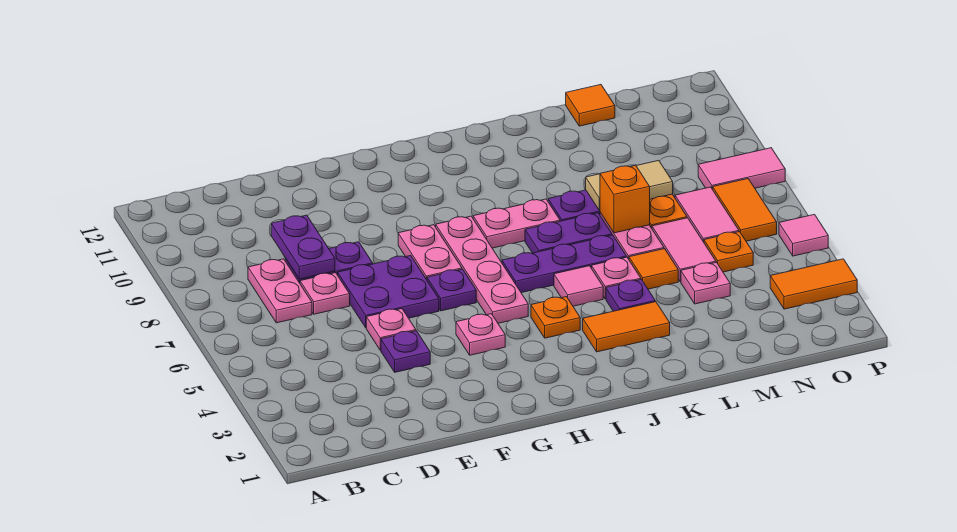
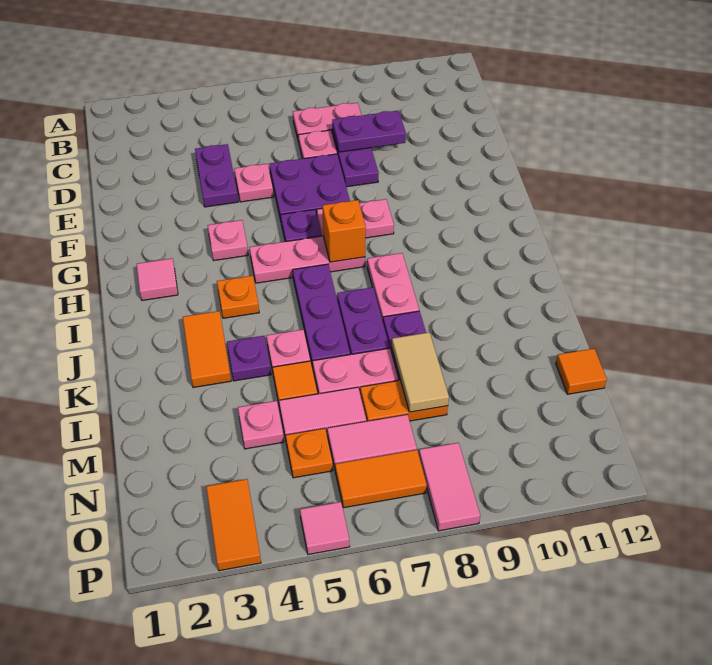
purple 1x1 plate [381,331,430,372] -> purple 1x2 plate [195,144,238,207]
pink 1x4 plate [436,216,528,323] -> pink 1x3 plate [250,236,365,283]
pink 1x1 tile [554,266,603,306] -> pink 1x1 tile moved to [137,258,178,300]
orange 1x1 brick [600,165,650,233] -> orange 1x1 brick moved to [322,200,366,262]

